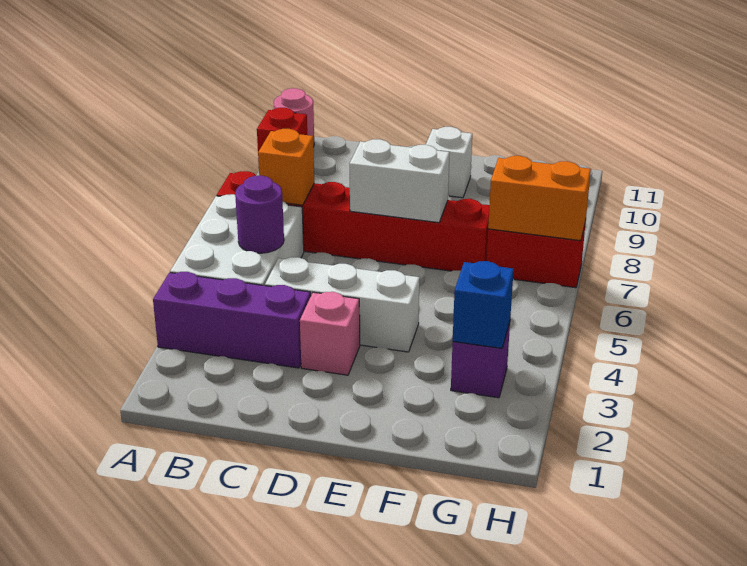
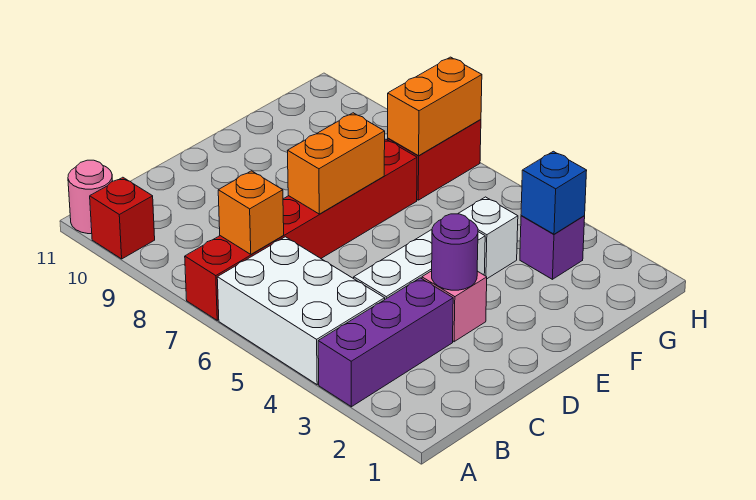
purple 1x1 round brick [235,176,284,253] -> purple 1x1 round brick moved to [432,214,478,290]
white 1x2 brick [350,139,450,223] -> orange 1x2 brick [287,113,385,214]
white 1x1 brick [426,127,472,198] -> white 1x1 brick moved to [458,197,518,279]

